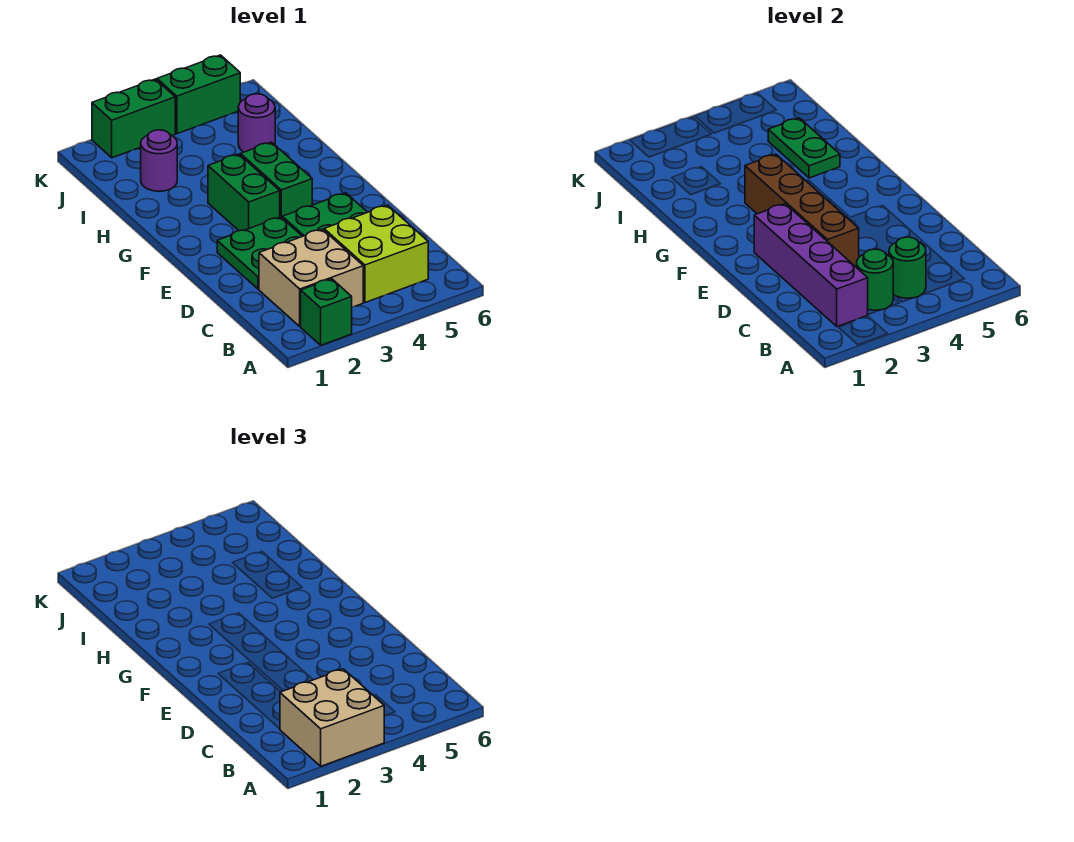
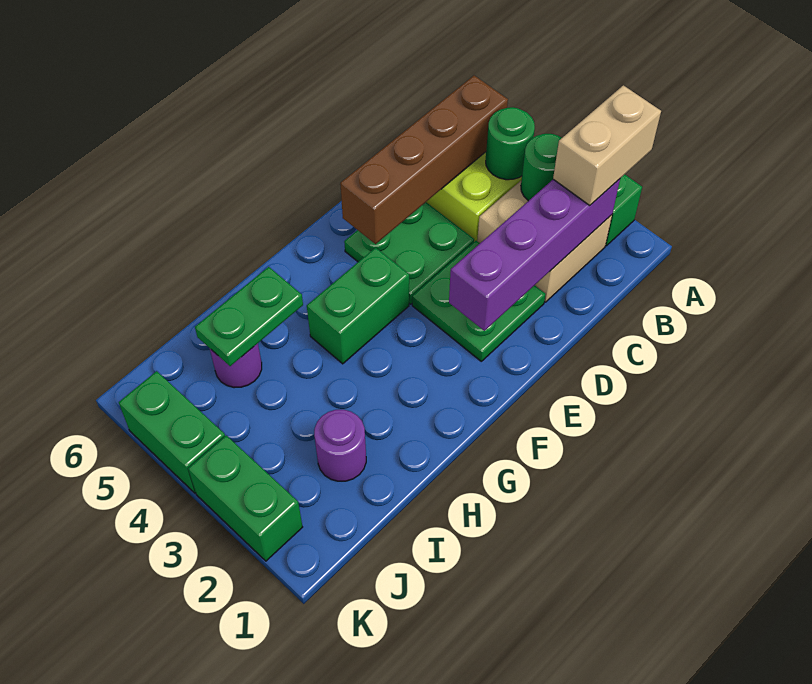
tan 2x2 brick [280,669,384,766] -> tan 1x2 brick [553,85,661,206]
brown 1x4 brick [745,154,859,267] -> brown 1x4 brick moved to [340,75,508,244]
green 1x2 brick [208,154,280,231] -> none

